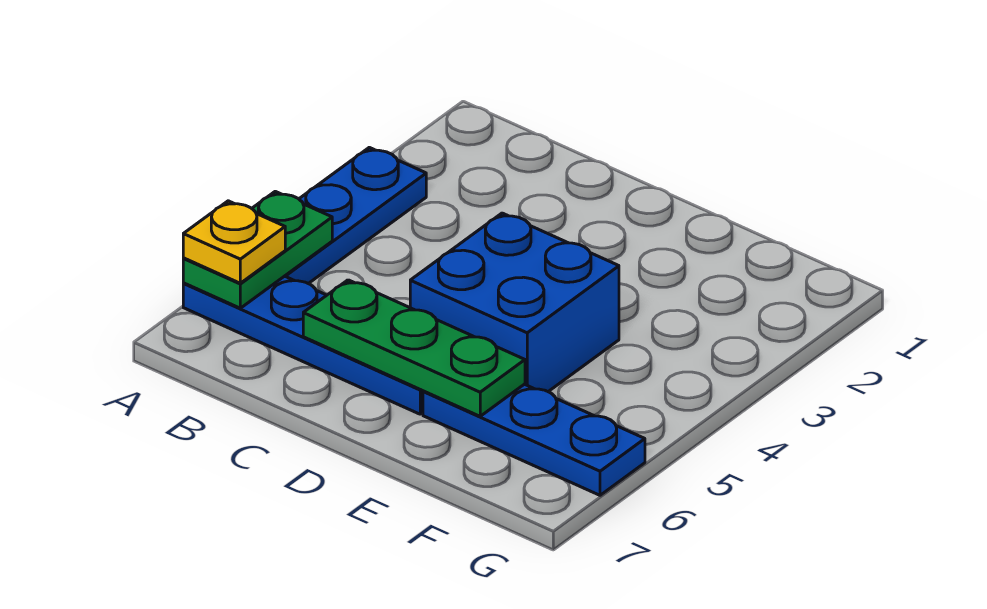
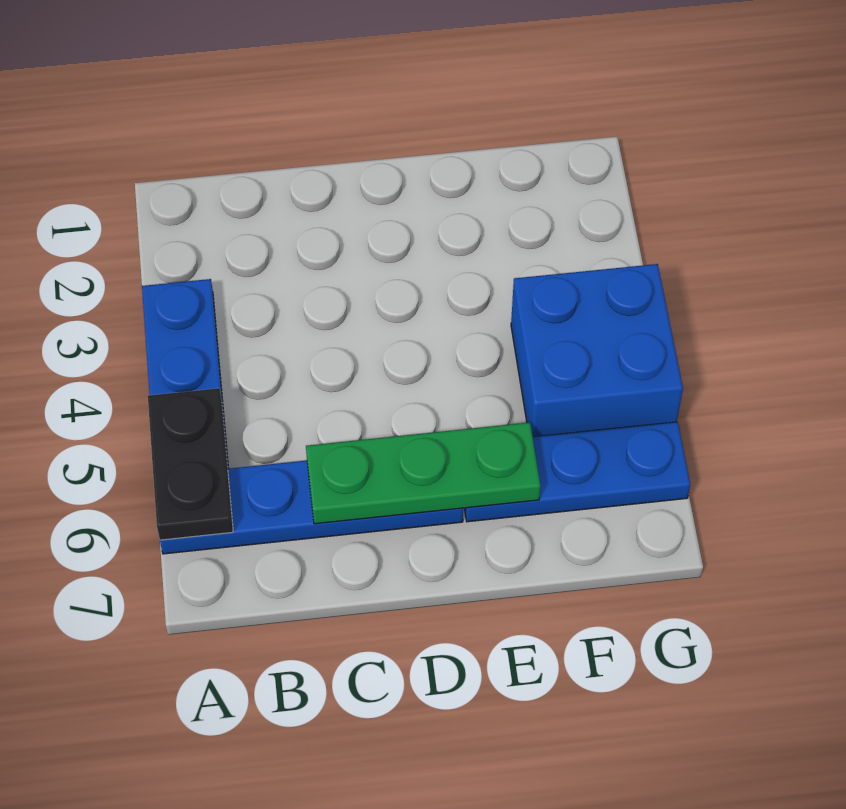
green 1x2 plate [183,191,332,308] -> black 1x2 plate [148,388,233,540]
yellow 1x1 plate [183,201,285,283] -> none
blue 2x2 brick [410,213,619,392] -> blue 2x2 brick moved to [511,264,683,437]

